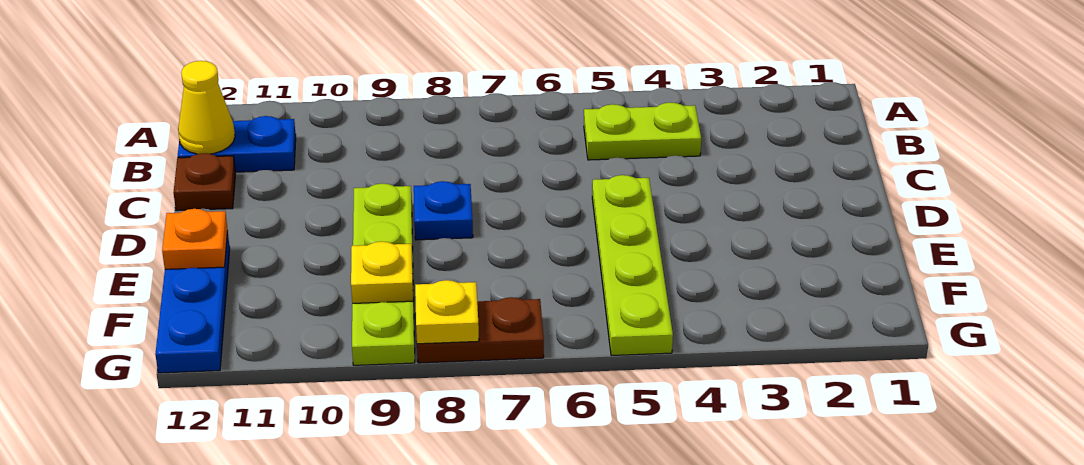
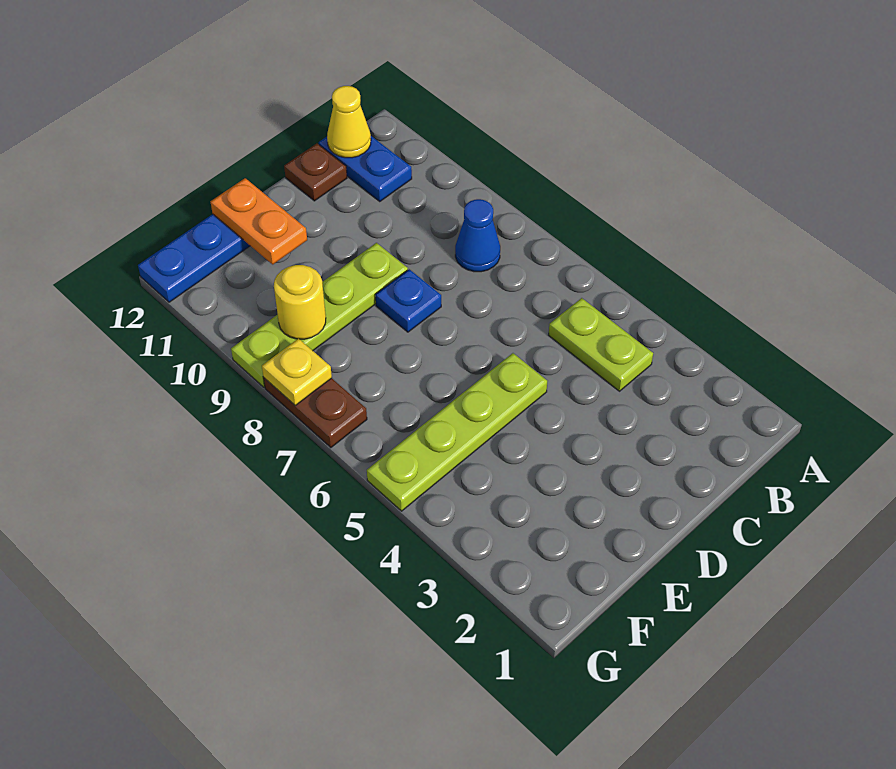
none -> blue 1x1 cone [455,199,500,272]
orange 1x1 plate [162,209,228,269] -> orange 1x2 plate [211,178,307,264]
yellow 1x1 plate [351,242,413,303] -> yellow 1x1 round brick [274,265,326,339]

